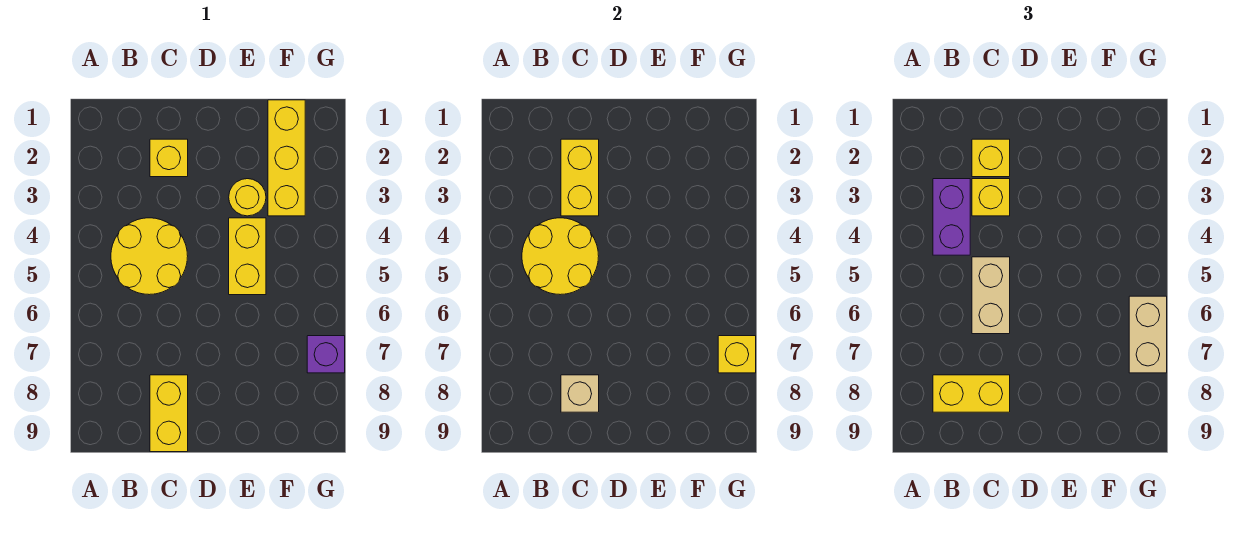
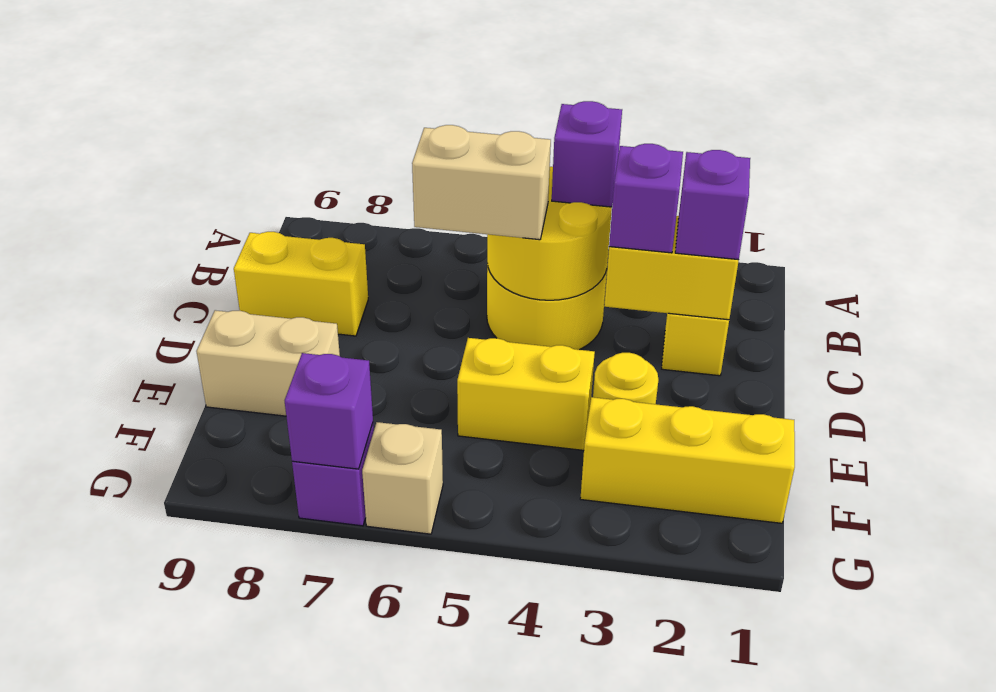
purple 1x2 brick [933,179,970,255] -> purple 1x1 brick [552,101,622,207]
yellow 1x2 brick [933,375,1010,412] -> none
yellow 1x1 brick [972,139,1010,177] -> purple 1x1 brick [675,150,750,260]
yellow 1x1 brick [972,179,1010,216] -> purple 1x1 brick [609,144,683,253]
tan 1x1 brick [561,375,599,412] -> tan 1x1 brick moved to [362,422,443,534]
tan 1x2 brick [1129,296,1167,373] -> tan 1x2 brick moved to [196,310,340,416]
yellow 1x1 brick [718,336,756,373] -> purple 1x1 brick [285,353,373,469]

